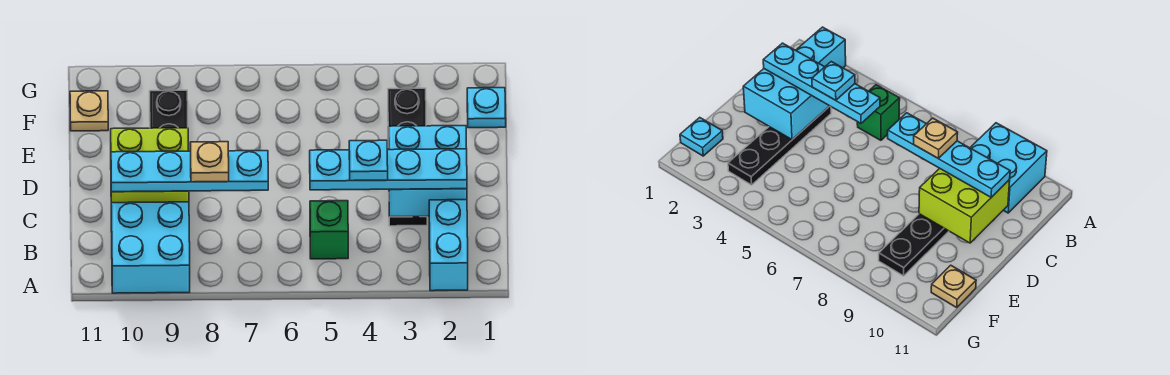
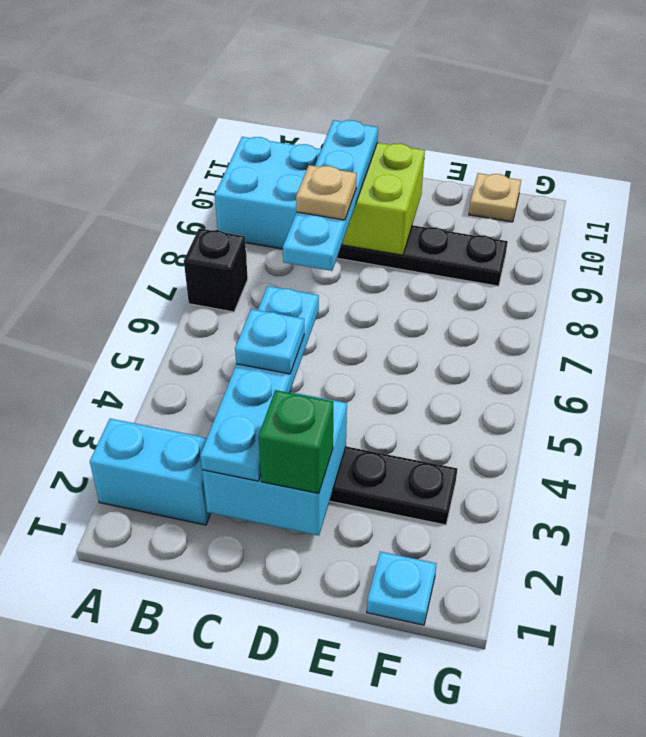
none -> black 1x1 brick [184,228,248,312]
green 1x1 brick [310,201,348,259] -> green 1x1 brick moved to [259,390,333,493]

